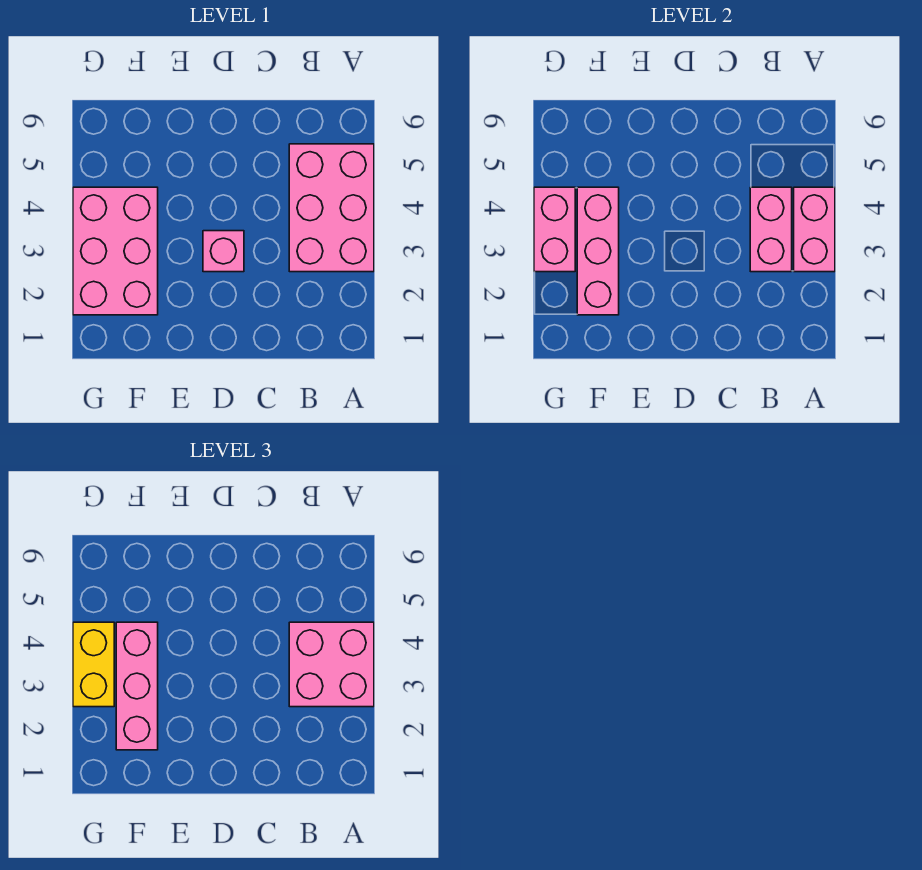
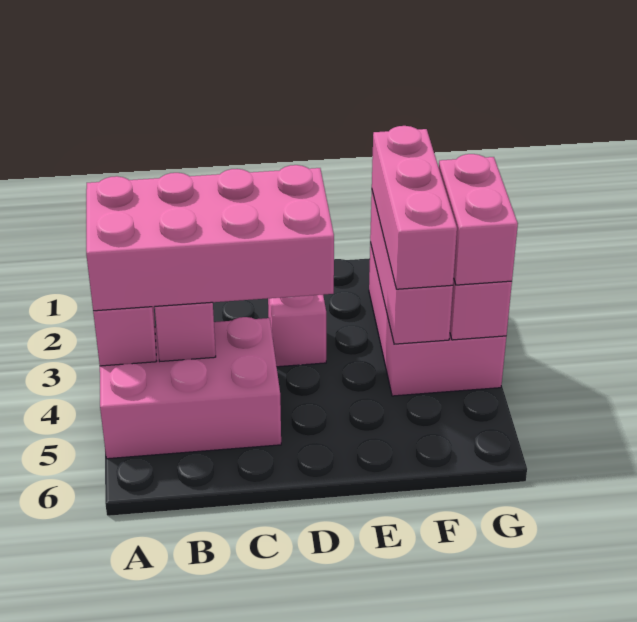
pink 2x3 brick [289,144,374,272] -> pink 2x3 brick turned to [100,317,281,459]
pink 2x2 brick [289,622,374,707] -> pink 2x4 brick [86,165,334,311]
yellow 1x2 brick [73,622,114,707] -> pink 1x2 brick [439,154,518,285]

